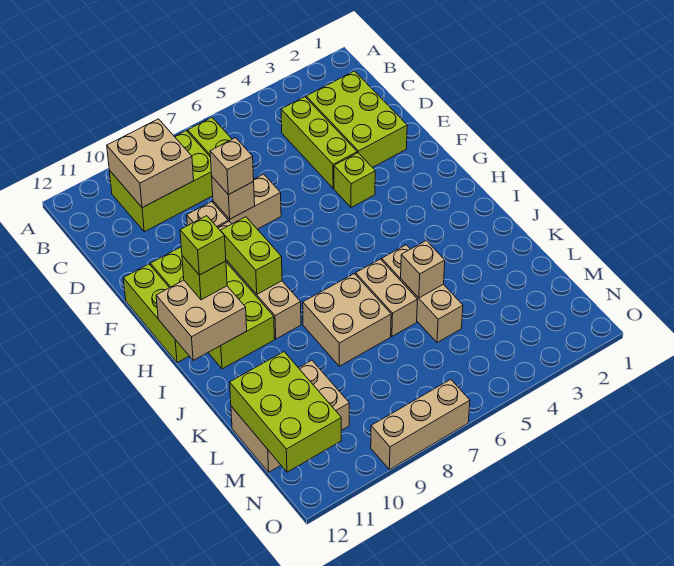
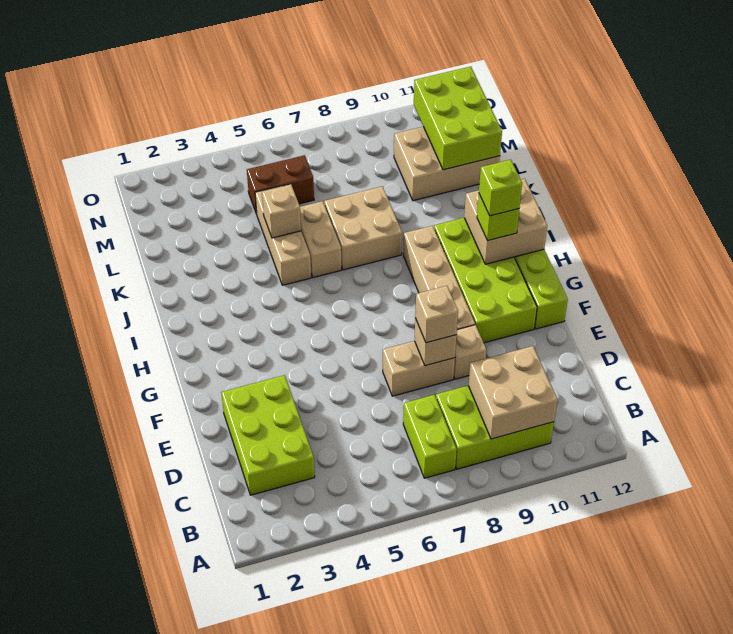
lime 1x3 brick [281,97,357,188] -> none
lime 1x1 brick [334,153,375,208] -> none
lime 1x2 brick [220,217,282,294] -> none
none -> brown 1x2 brick [247,155,314,214]
tan 1x3 brick [371,379,470,470] -> none

